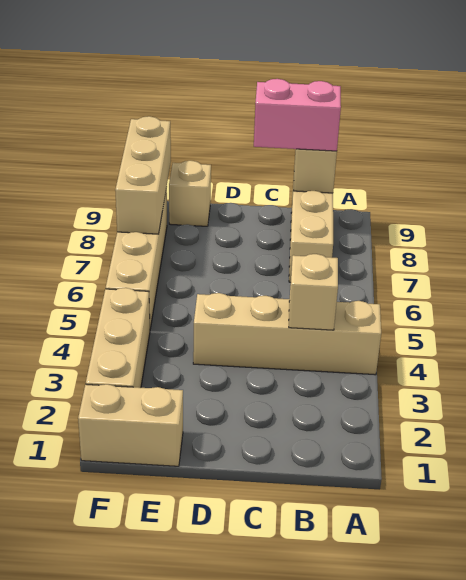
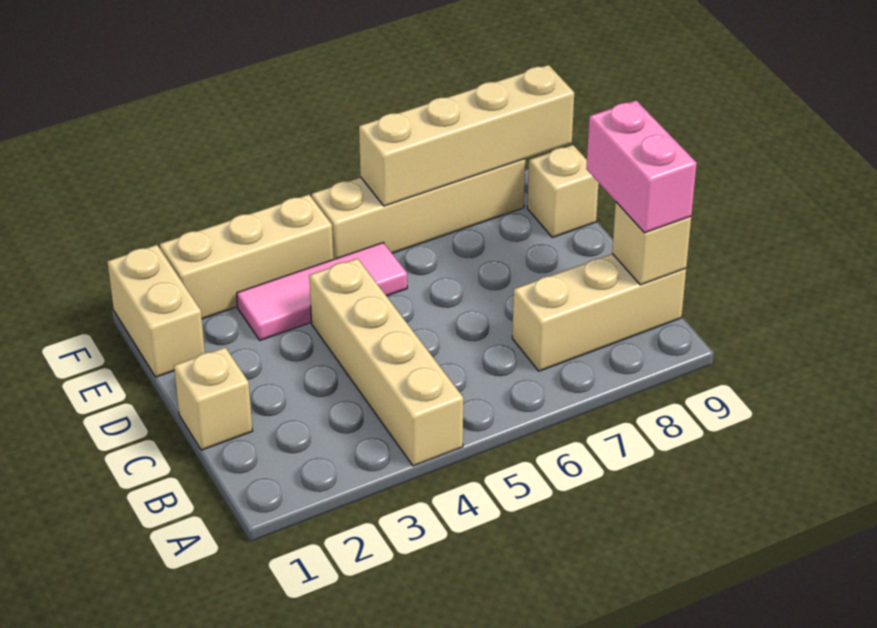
tan 1x1 brick [289,254,338,330] -> tan 1x1 brick moved to [174,347,253,450]
none -> pink 1x3 tile [237,243,407,340]
tan 1x3 brick [115,116,171,234] -> tan 1x4 brick [359,65,574,206]

